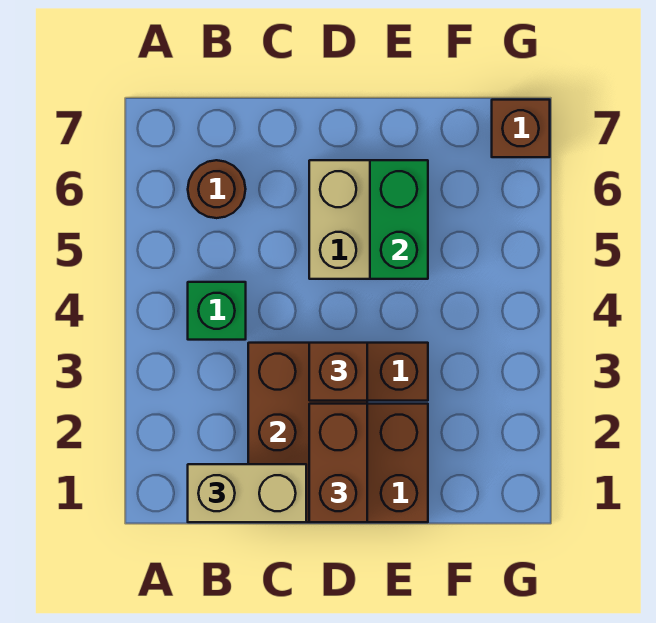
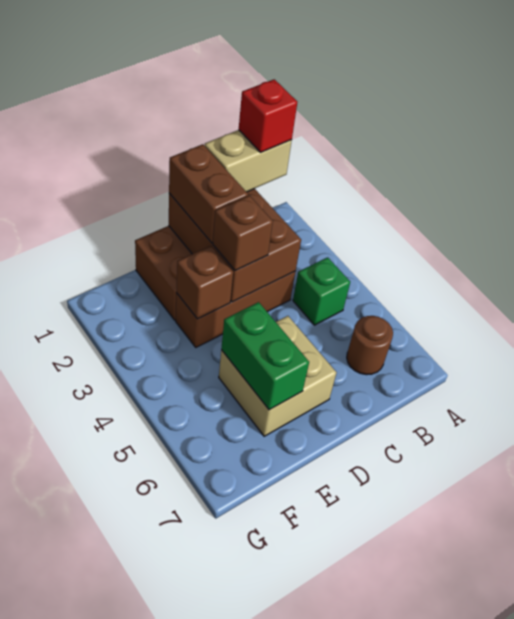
none -> red 1x1 brick [239,79,297,152]
brown 1x1 brick [492,100,550,157] -> brown 1x1 brick moved to [176,246,233,319]

